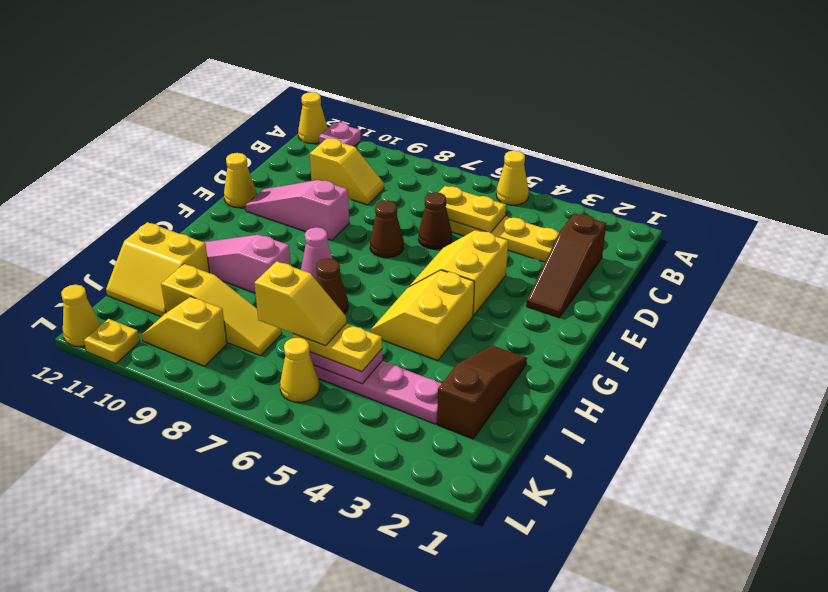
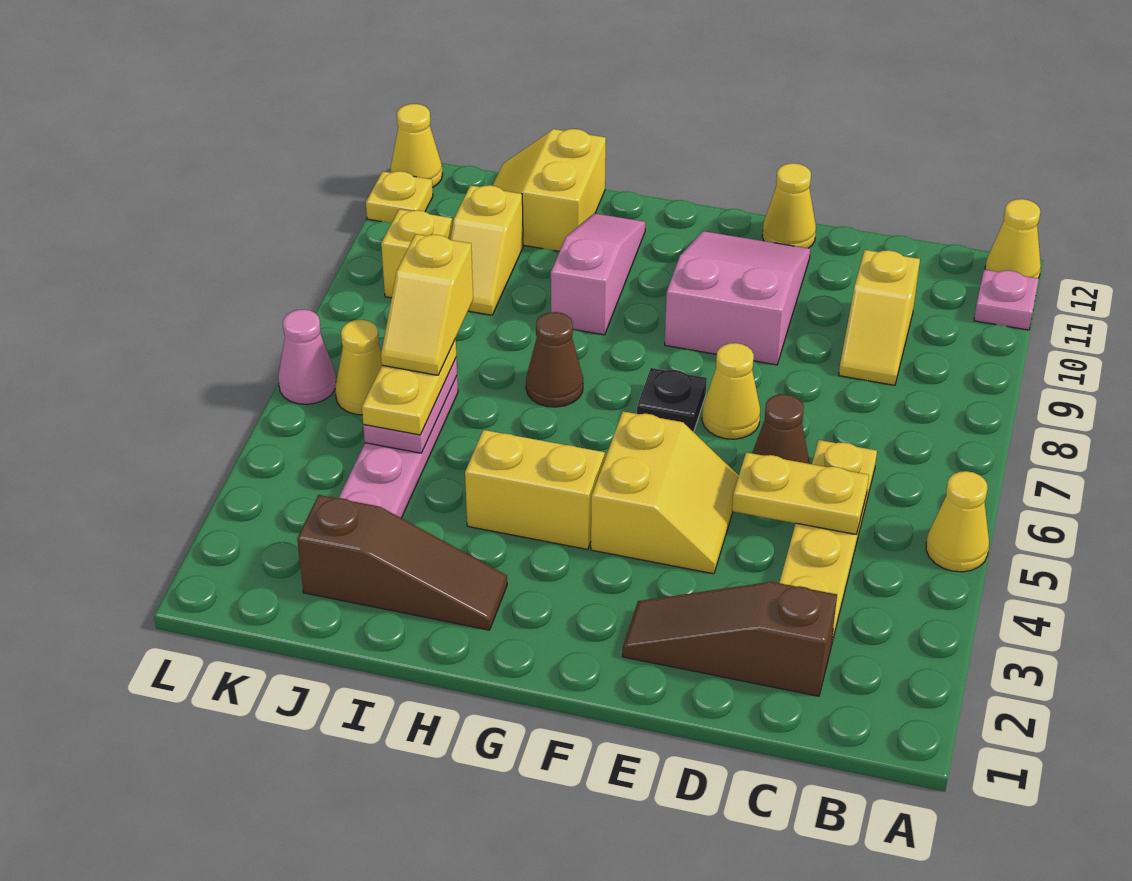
yellow 1x2 plate [439,186,506,233] -> yellow 1x2 plate turned to [732,452,869,535]
yellow 2x2 slope [409,230,508,316] -> yellow 2x2 slope turned to [591,411,739,574]
brown 1x1 cone [370,200,404,258] -> yellow 1x1 cone [702,343,760,439]
pink 1x3 slope [245,180,349,240] -> pink 2x3 slope [665,231,810,365]
none -> black 1x1 plate [637,368,707,432]
pink 1x1 cone [301,227,333,279] -> pink 1x1 cone moved to [278,309,336,404]
yellow 1x3 slope [161,264,282,356] -> yellow 1x2 slope [450,185,523,315]

